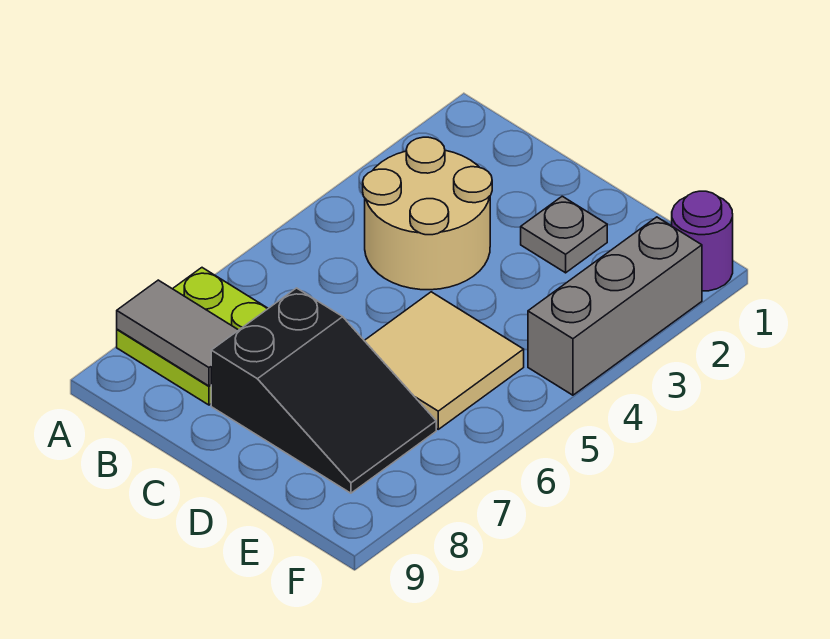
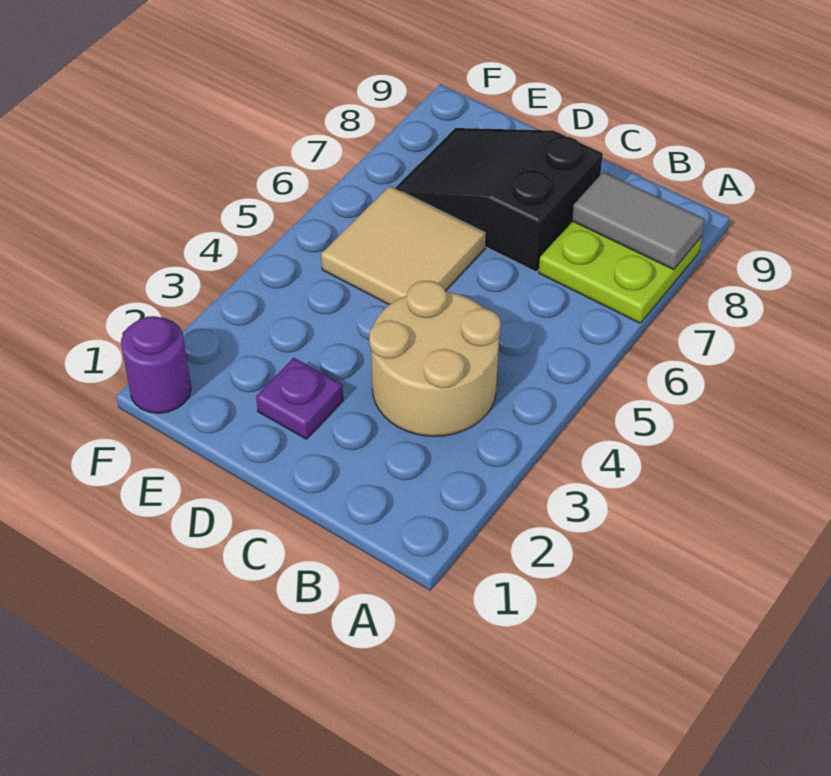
grey 1x1 plate [521,196,607,273] -> purple 1x1 plate [256,358,343,439]
grey 1x3 brick [528,217,702,395] -> none

